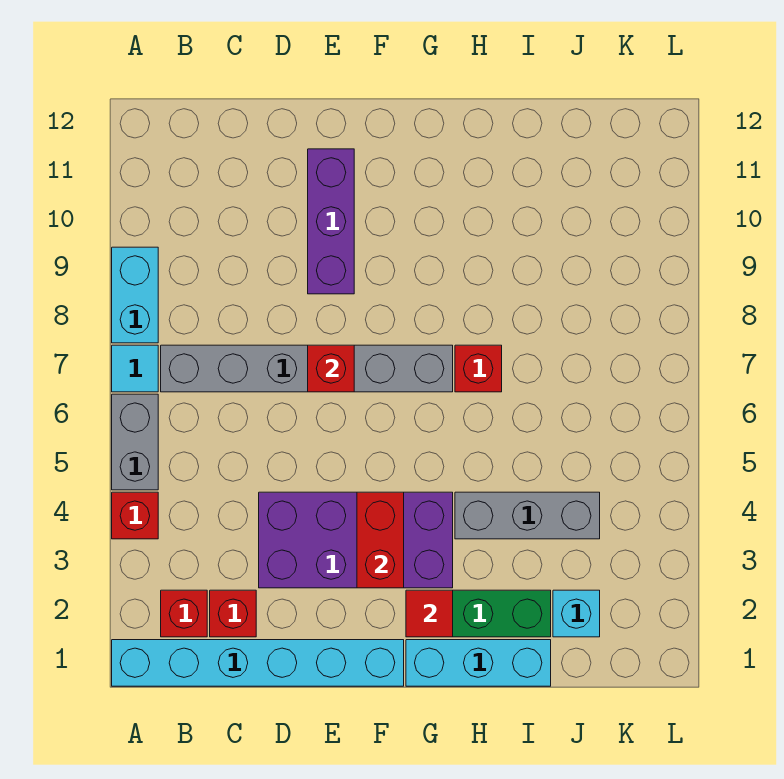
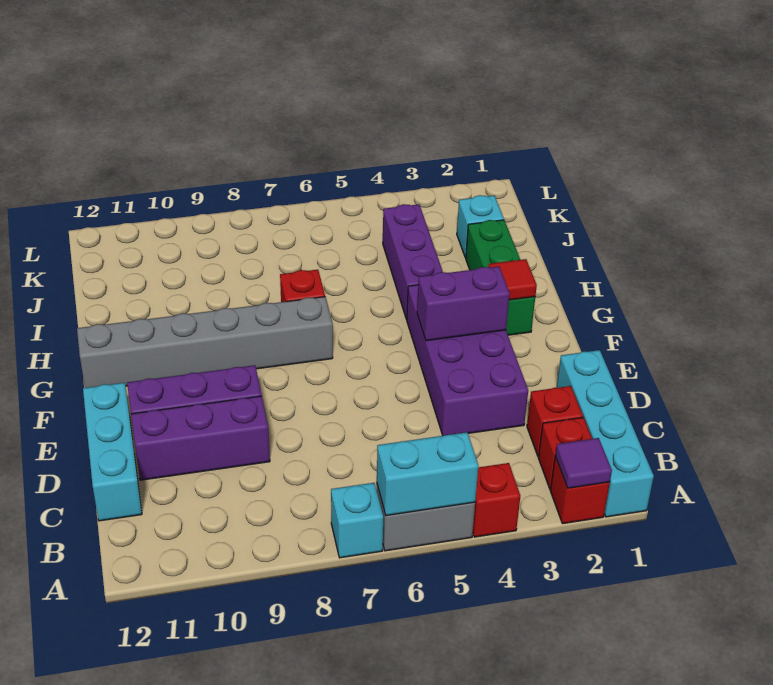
cyan 1x6 brick [112,640,404,686] -> cyan 1x4 brick [557,350,654,517]
none -> purple 1x1 tile [555,438,612,488]
cyan 1x1 tile [112,345,158,392] -> cyan 1x1 brick [331,483,383,558]
cyan 1x2 brick [112,247,158,343] -> cyan 1x2 brick moved to [377,432,478,516]
grey 1x6 brick [161,345,453,392] -> grey 1x6 brick turned to [77,297,333,388]
none -> purple 1x3 brick [131,396,270,480]
red 1x1 brick [308,345,354,392] -> red 1x1 brick moved to [550,457,610,524]
red 1x2 brick [357,492,404,588] -> purple 1x2 brick [417,266,510,341]
cyan 1x3 brick [406,640,551,686] -> cyan 1x3 brick moved to [83,383,142,521]
grey 1x3 brick [455,492,600,539] -> purple 1x3 brick [383,204,443,320]

